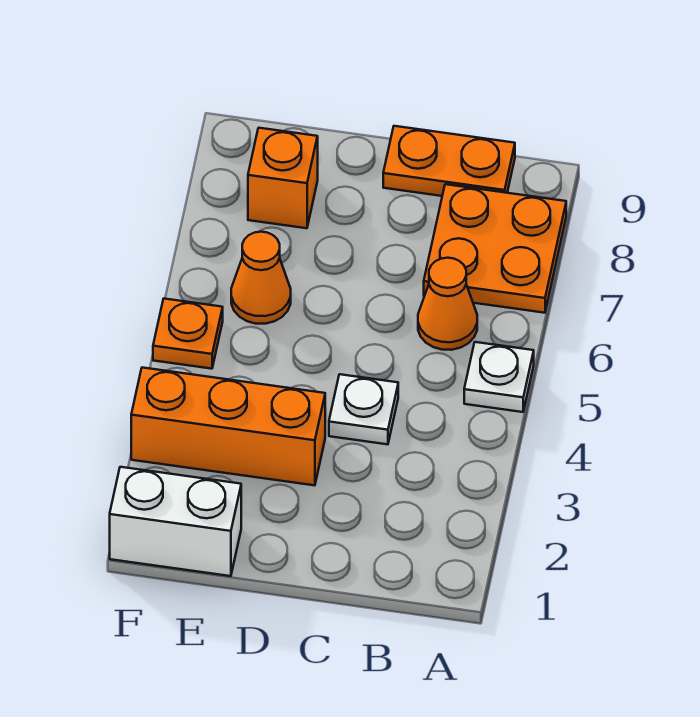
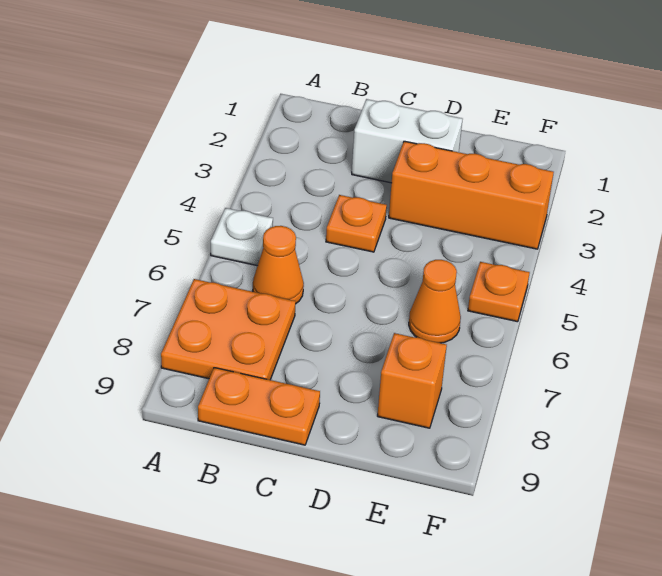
white 1x1 plate [329,374,398,444] -> orange 1x1 plate [326,195,387,252]
white 1x2 brick [110,467,241,576] -> white 1x2 brick moved to [352,99,462,183]

